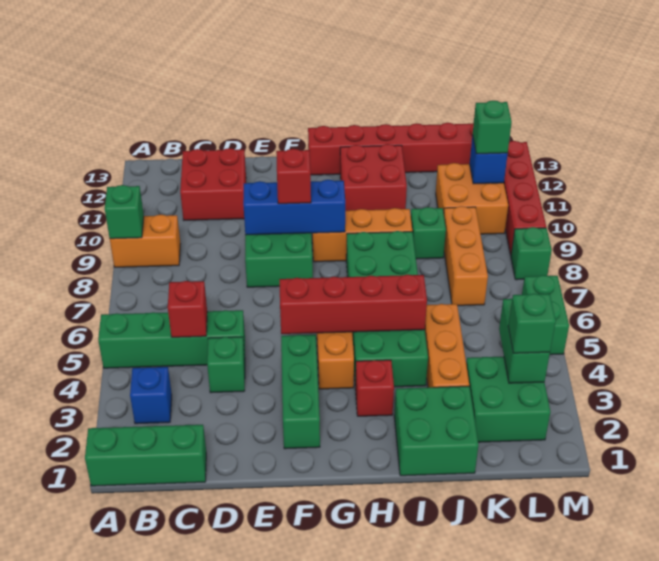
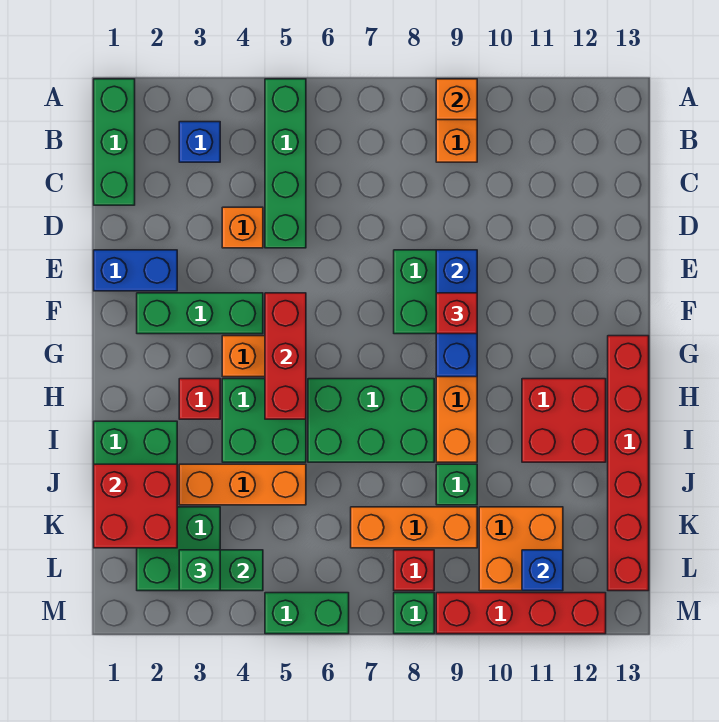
green 1x1 brick [105,185,144,239] -> orange 1x1 brick [436,79,477,120]
red 1x1 brick [168,281,207,337] -> red 1x1 brick moved to [394,550,434,591]
red 2x2 brick [180,148,246,220] -> red 2x2 brick moved to [94,464,177,548]
green 1x1 brick [207,337,245,393] -> orange 1x1 brick [222,207,263,248]
none -> blue 1x2 brick [94,250,177,291]
red 1x4 brick [279,275,427,334] -> red 1x3 brick [265,293,306,419]
green 1x1 brick [473,100,512,154] -> none

